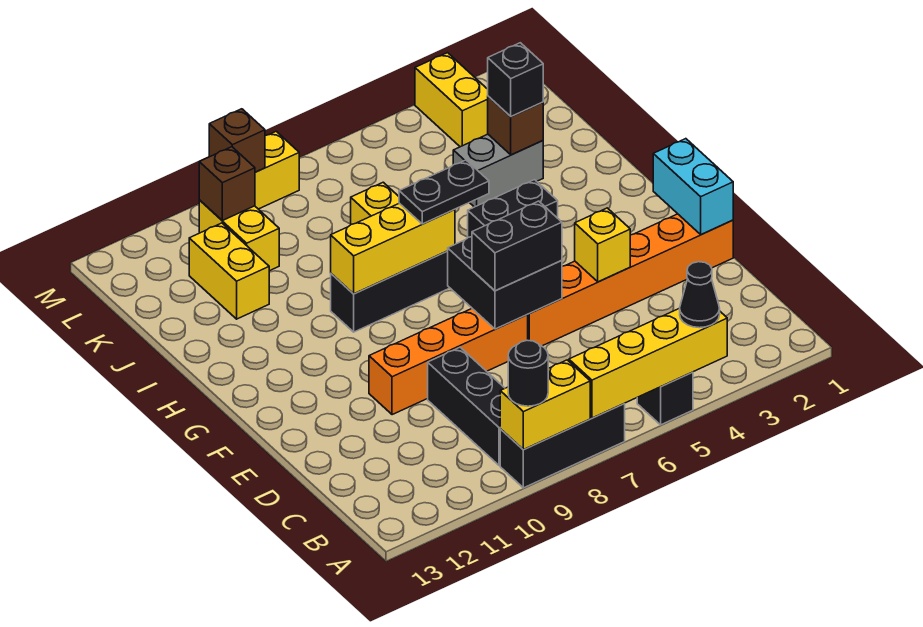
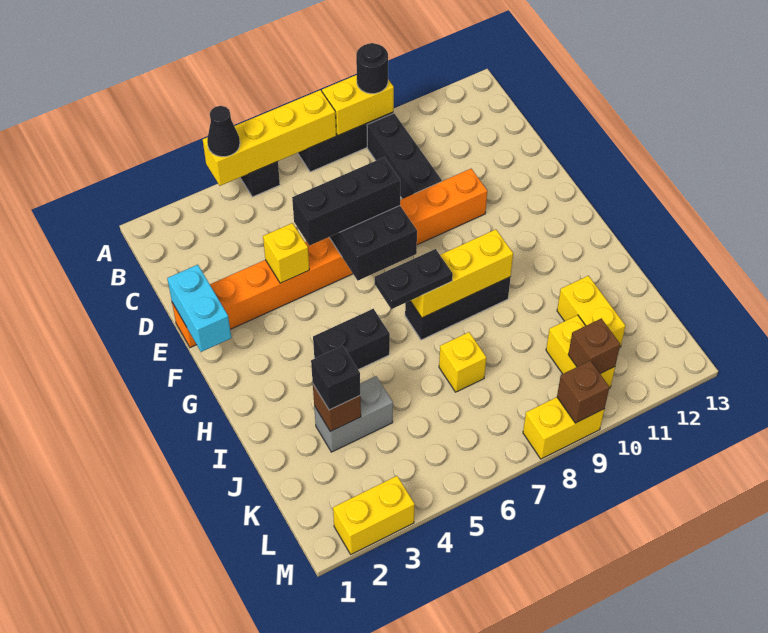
black 1x2 brick [472,201,562,291] -> black 1x3 brick [292,157,400,246]
yellow 1x2 brick [415,53,488,147] -> yellow 1x2 brick turned to [333,476,415,554]

